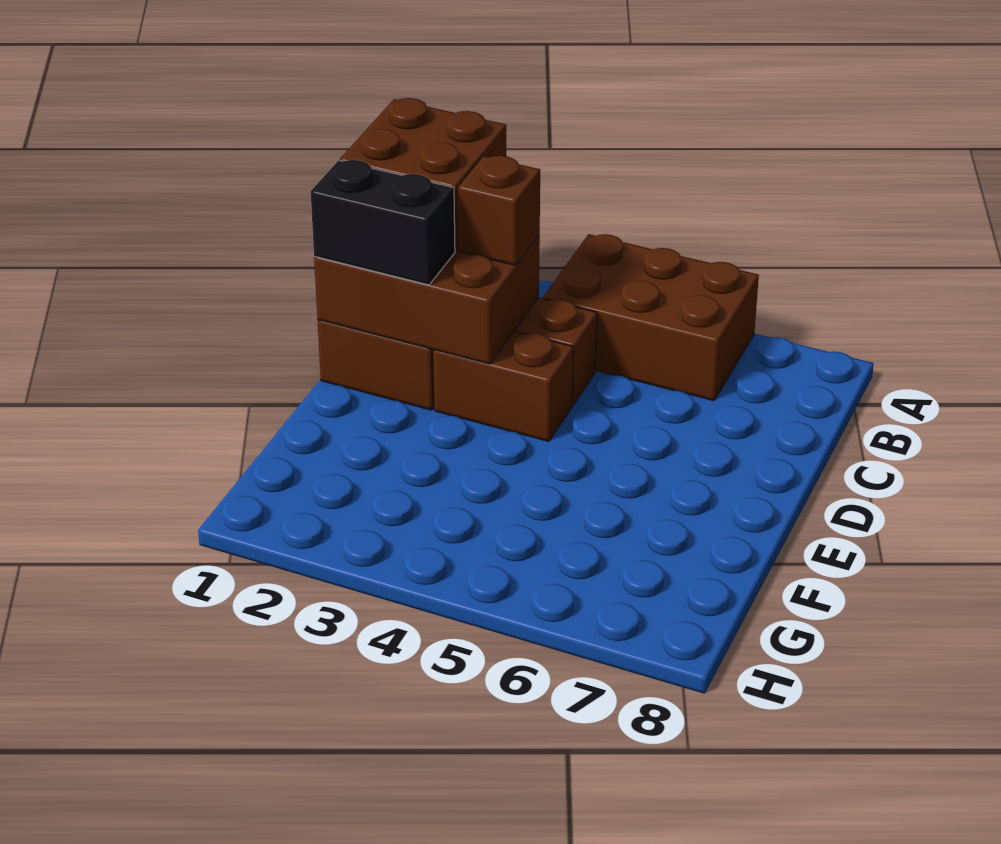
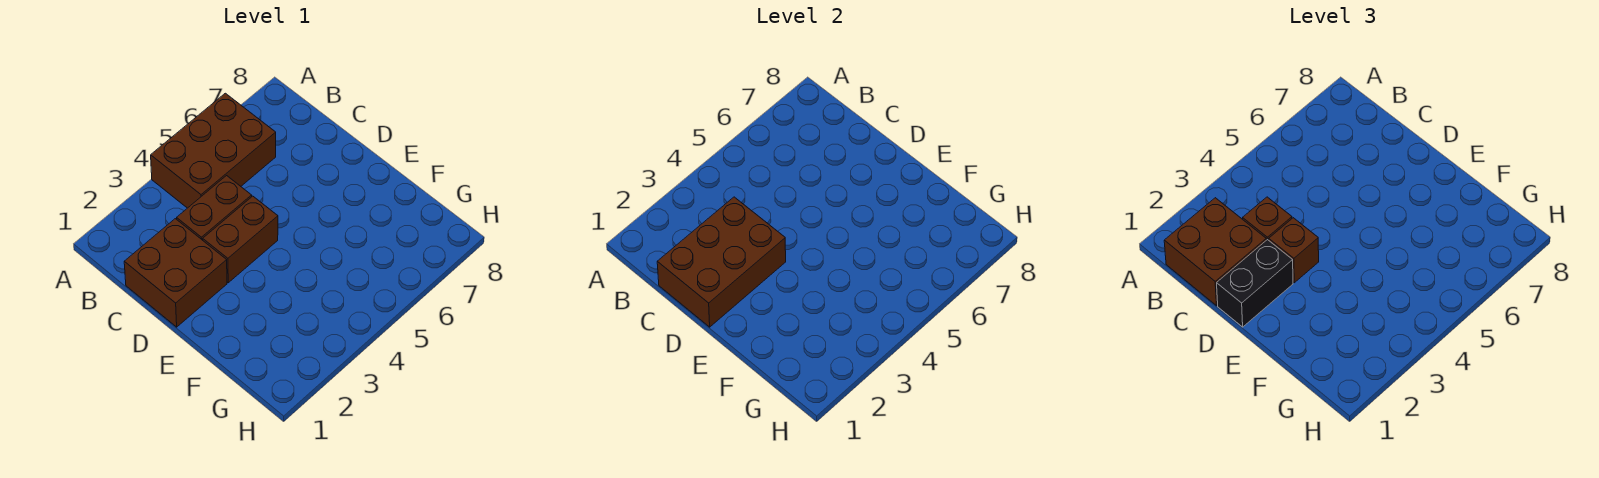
none -> brown 1x1 brick [1269,218,1319,283]

